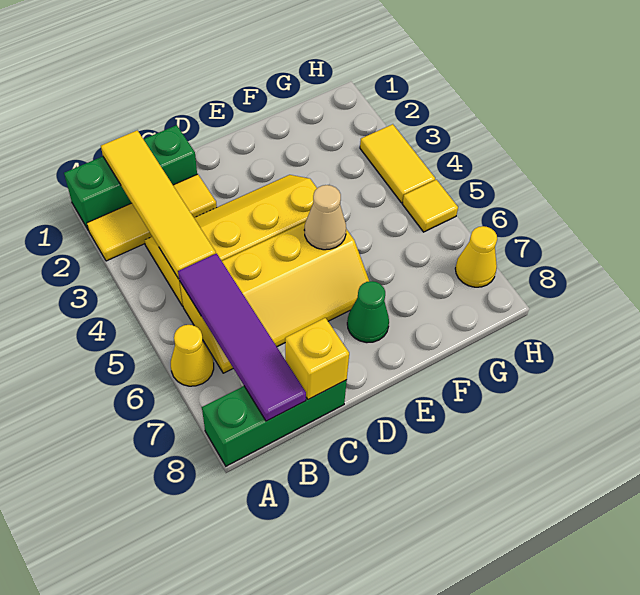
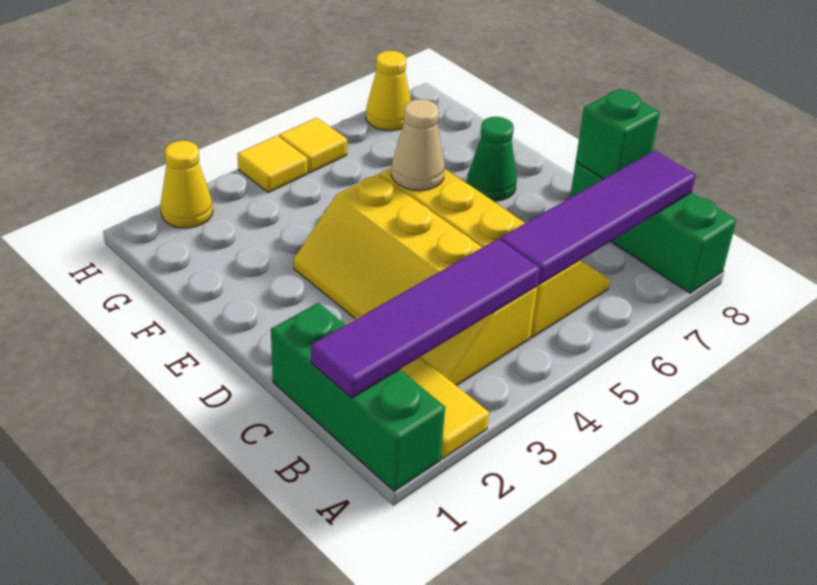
yellow 1x1 cone [171,325,214,386] -> yellow 1x1 cone moved to [160,141,213,228]
yellow 1x4 tile [101,130,216,279] -> purple 1x4 tile [311,239,540,398]
yellow 1x1 brick [285,318,349,400] -> green 1x1 brick [576,89,660,179]
yellow 1x2 tile [360,124,435,203] -> yellow 1x1 tile [237,136,308,193]

